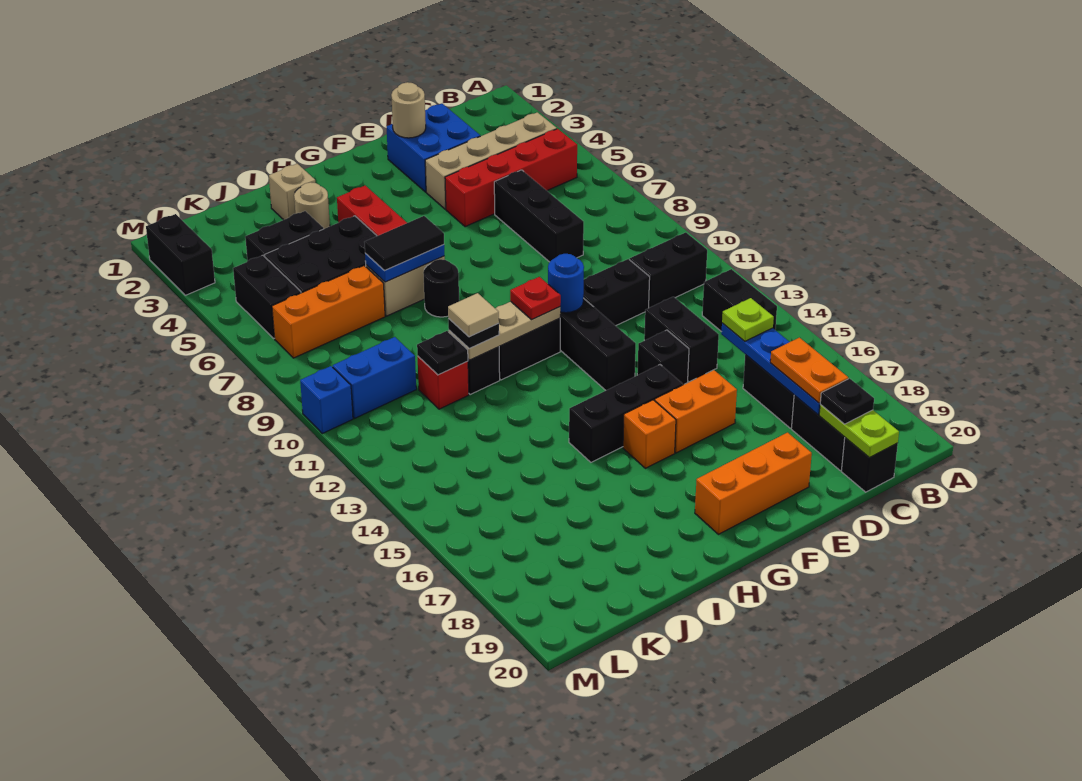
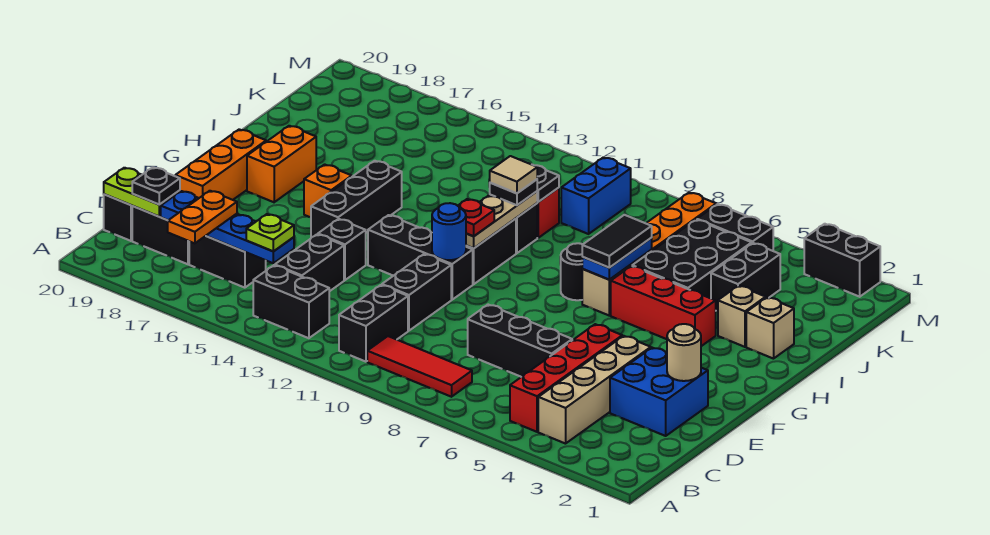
none -> red 1x3 tile [367,336,472,397]
orange 1x2 plate [770,338,848,403] -> orange 1x2 plate turned to [168,191,237,243]
black 1x2 brick [644,297,719,382] -> black 1x2 brick turned to [275,234,344,291]
orange 1x2 brick [655,370,737,453] -> orange 1x2 brick moved to [247,126,316,202]
tan 1x1 round brick [294,182,330,229] -> tan 1x1 brick [718,286,766,347]
blue 1x1 brick [300,366,353,433] -> none

